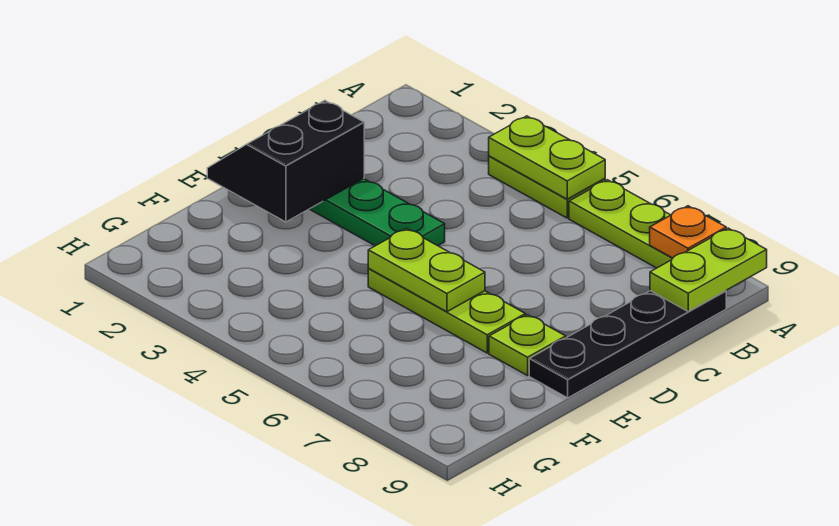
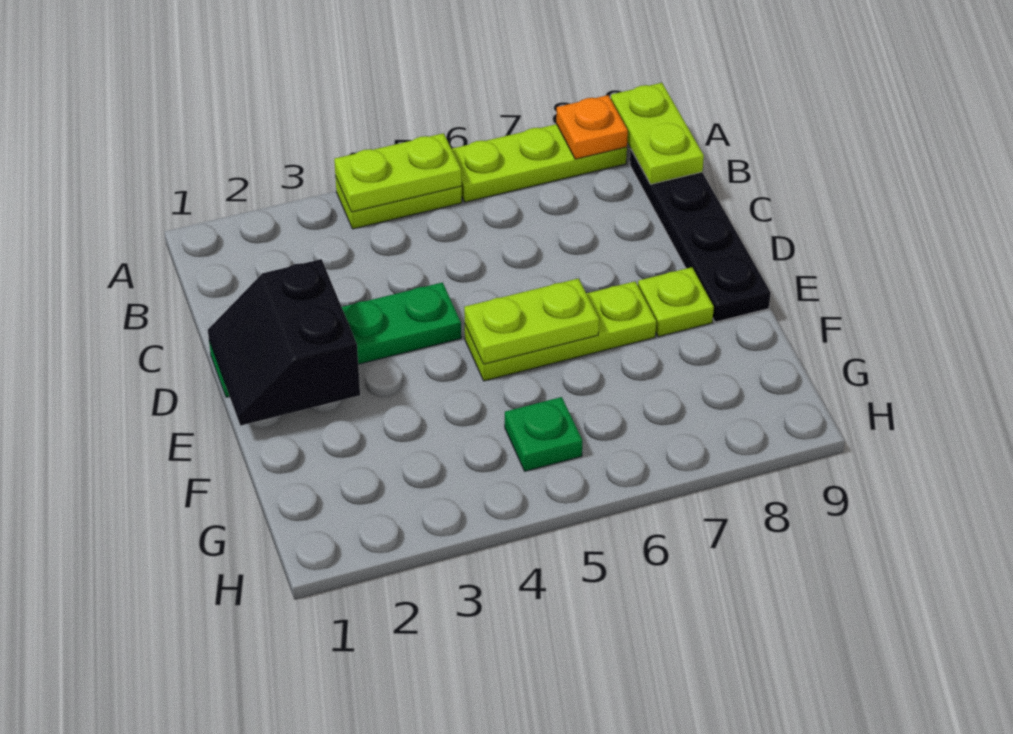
none -> green 1x1 plate [505,397,582,471]

